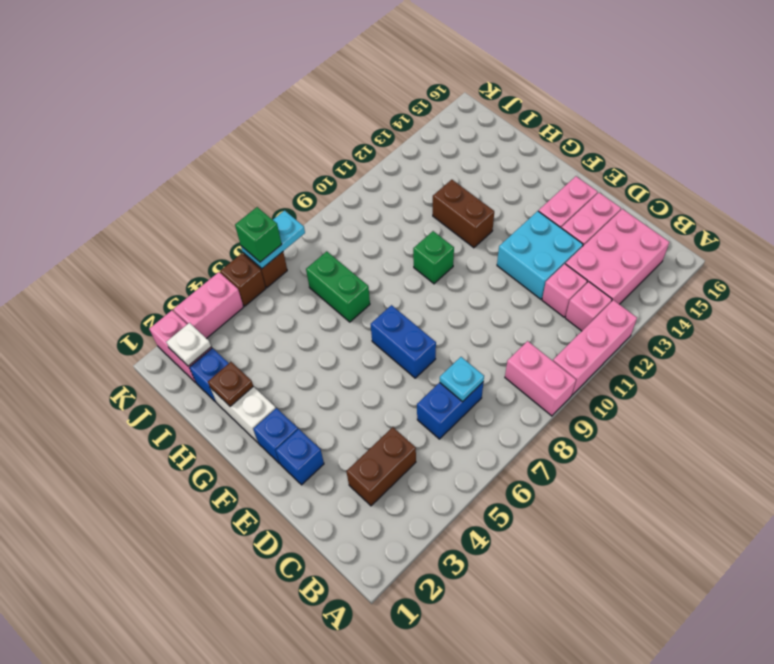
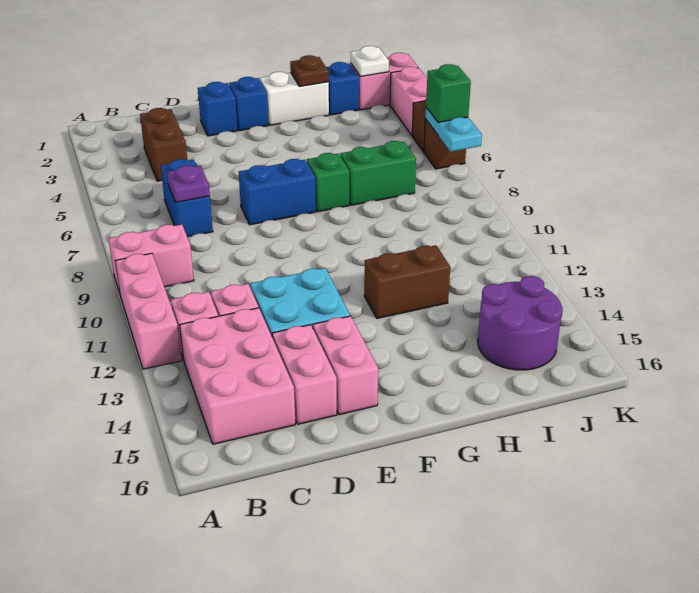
cyan 1x1 plate [440,357,484,402] -> purple 1x1 plate [167,165,210,202]
green 1x1 brick [413,231,454,284] -> green 1x1 brick moved to [307,153,349,212]
none -> purple 2x2 round brick [478,276,563,370]

